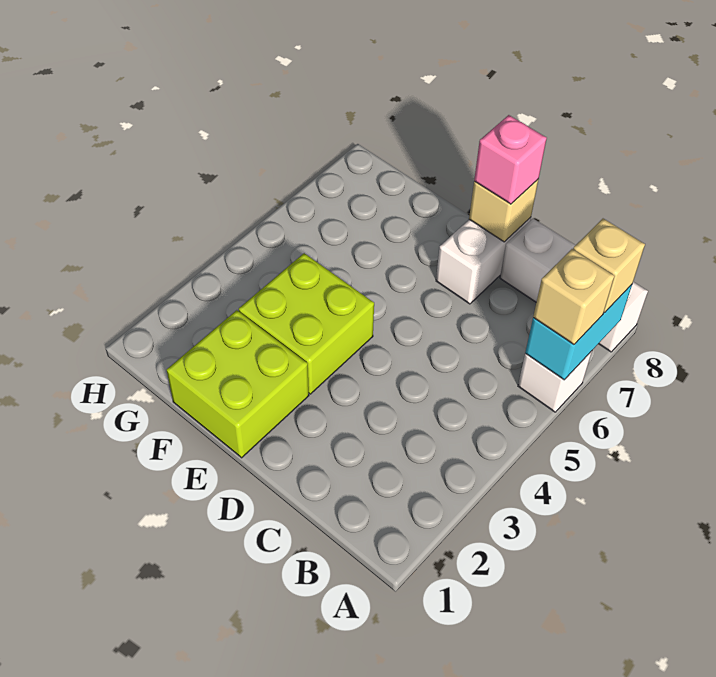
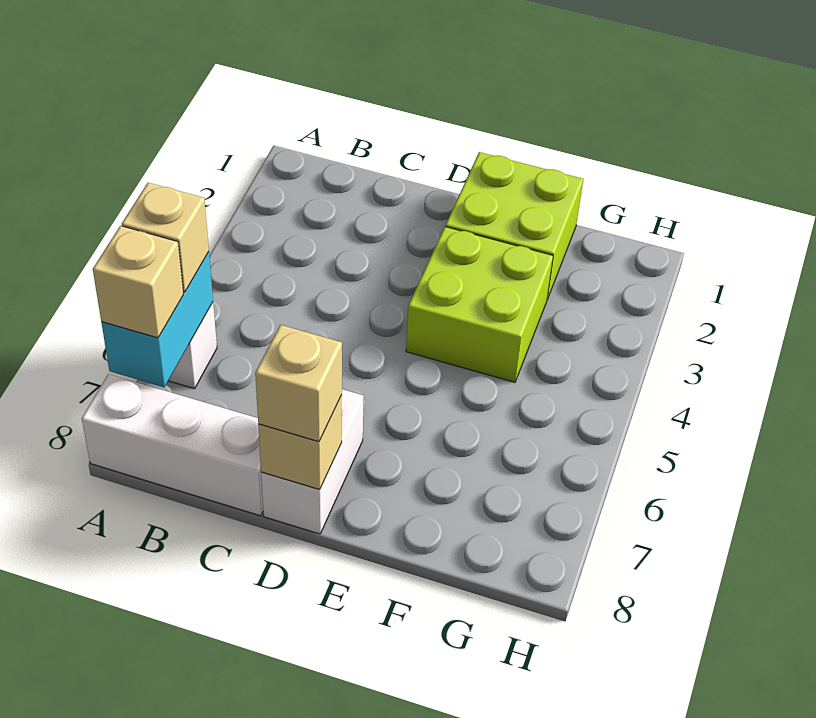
pink 1x1 brick [474,115,547,204] -> tan 1x1 brick [255,325,342,442]

